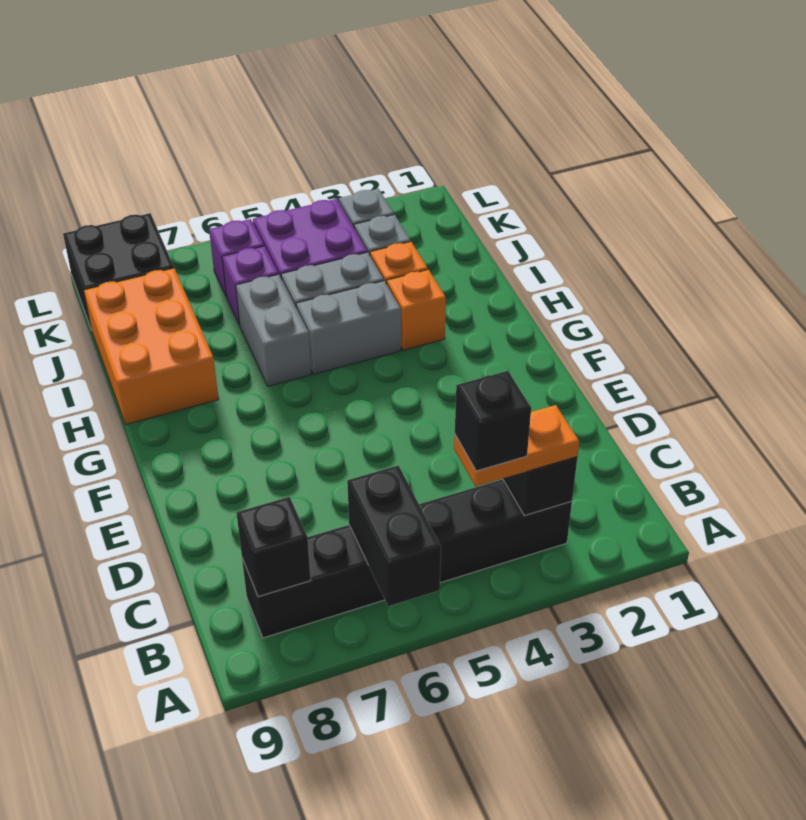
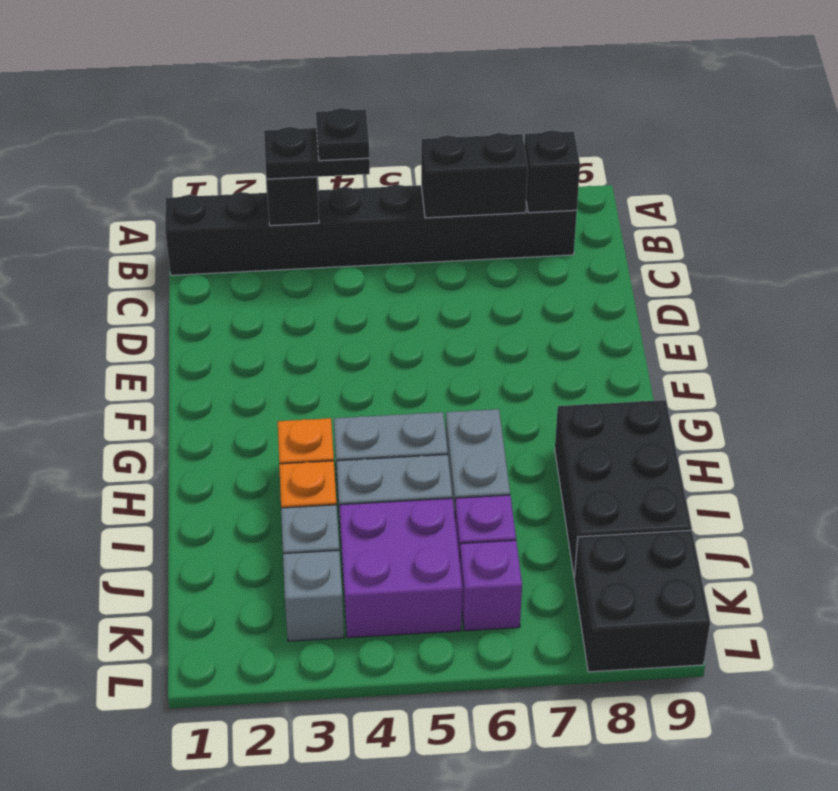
black 1x2 brick [347,465,441,606] -> black 1x2 brick turned to [421,133,528,218]
black 1x6 brick [242,479,572,638] -> black 1x8 brick [165,185,577,275]
orange 1x2 plate [454,405,579,487] -> black 1x2 plate [264,127,370,179]
black 1x1 brick [455,371,531,471] -> black 1x1 plate [316,108,369,161]
orange 2x3 brick [84,268,219,425] -> black 2x3 brick [555,400,691,577]

